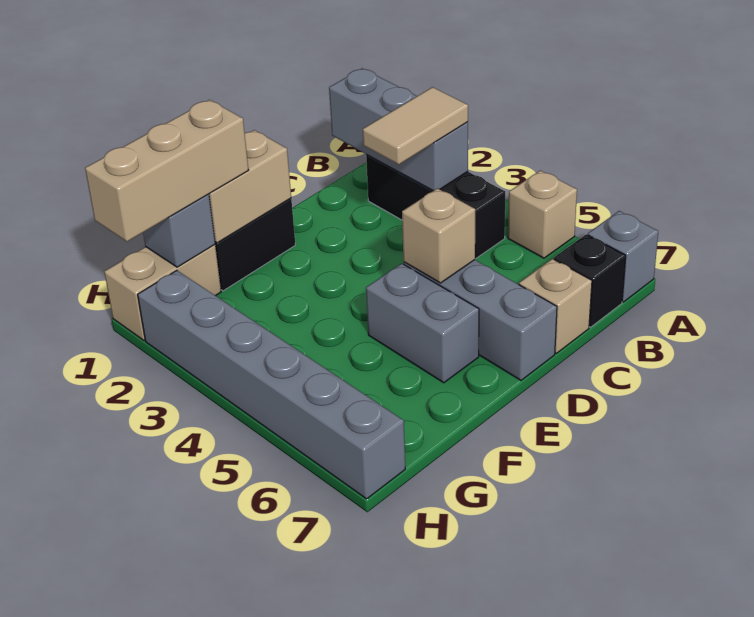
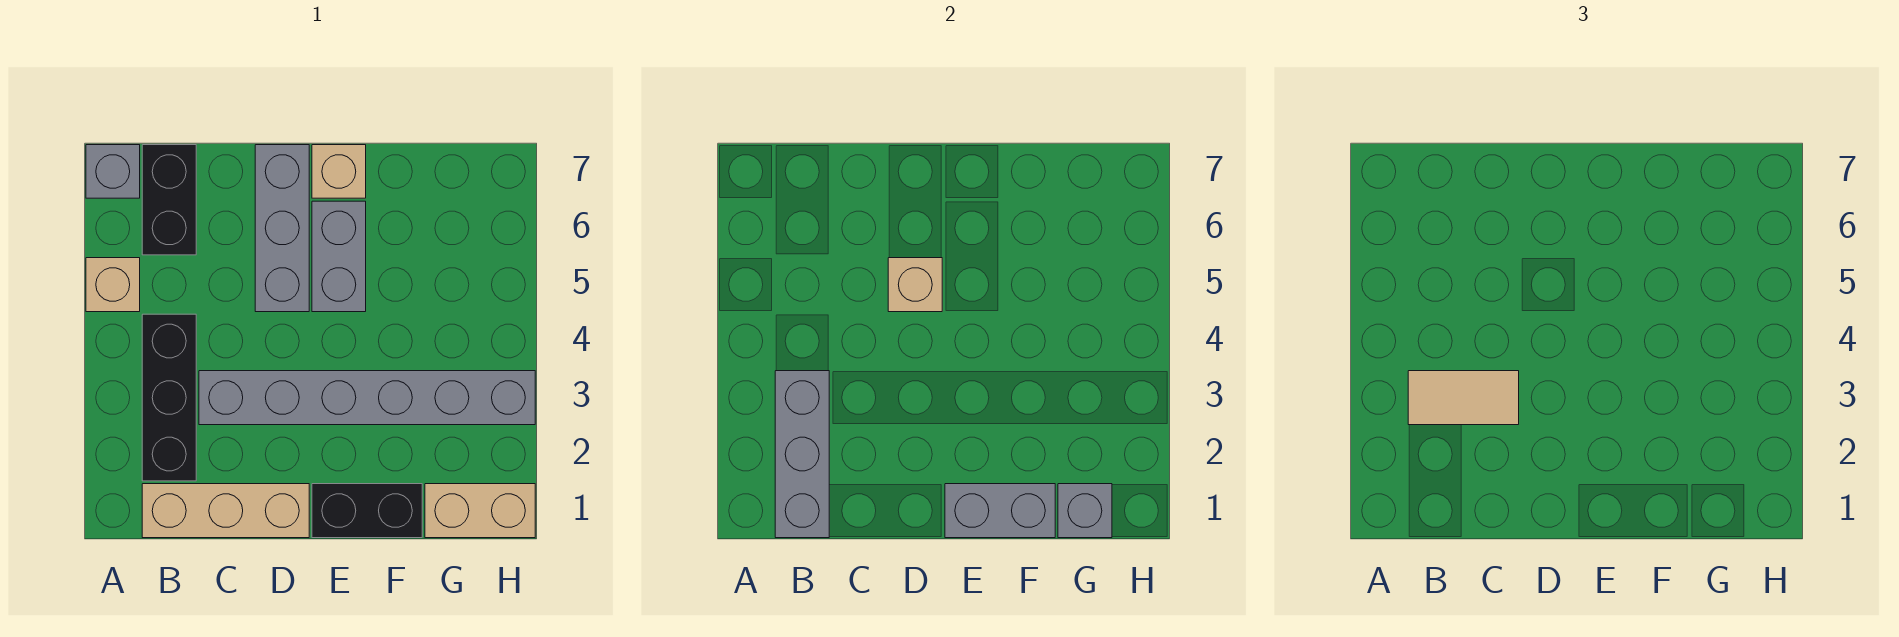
black 1x1 brick [554,234,626,327] -> black 1x2 brick [142,145,196,255]
tan 1x1 brick [519,259,592,353] -> tan 1x1 brick moved to [312,145,366,198]
tan 1x2 brick [209,130,291,243] -> grey 1x2 brick [945,484,1055,538]
tan 1x3 brick [85,100,248,242] -> tan 1x3 brick moved to [142,484,309,538]
grey 1x6 brick [138,270,405,499] -> grey 1x6 brick turned to [199,371,535,425]

